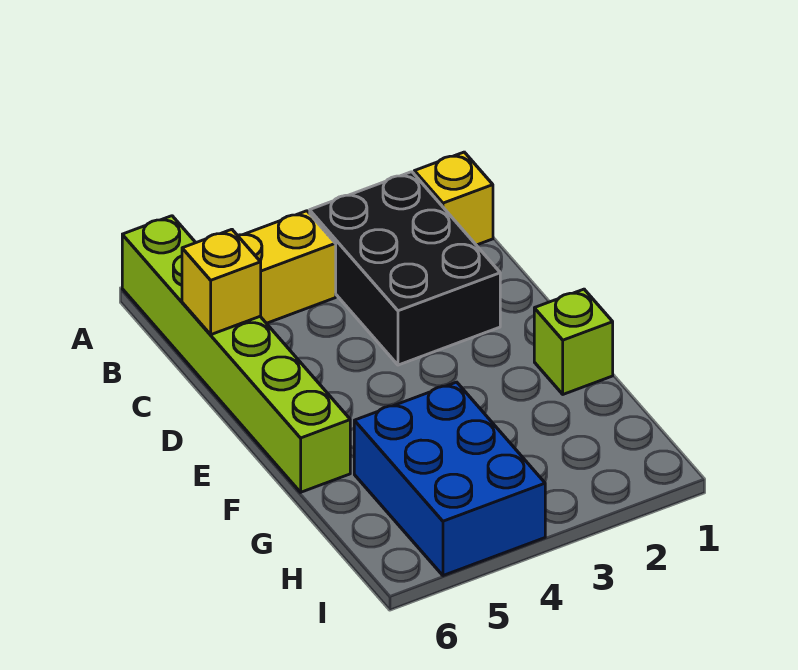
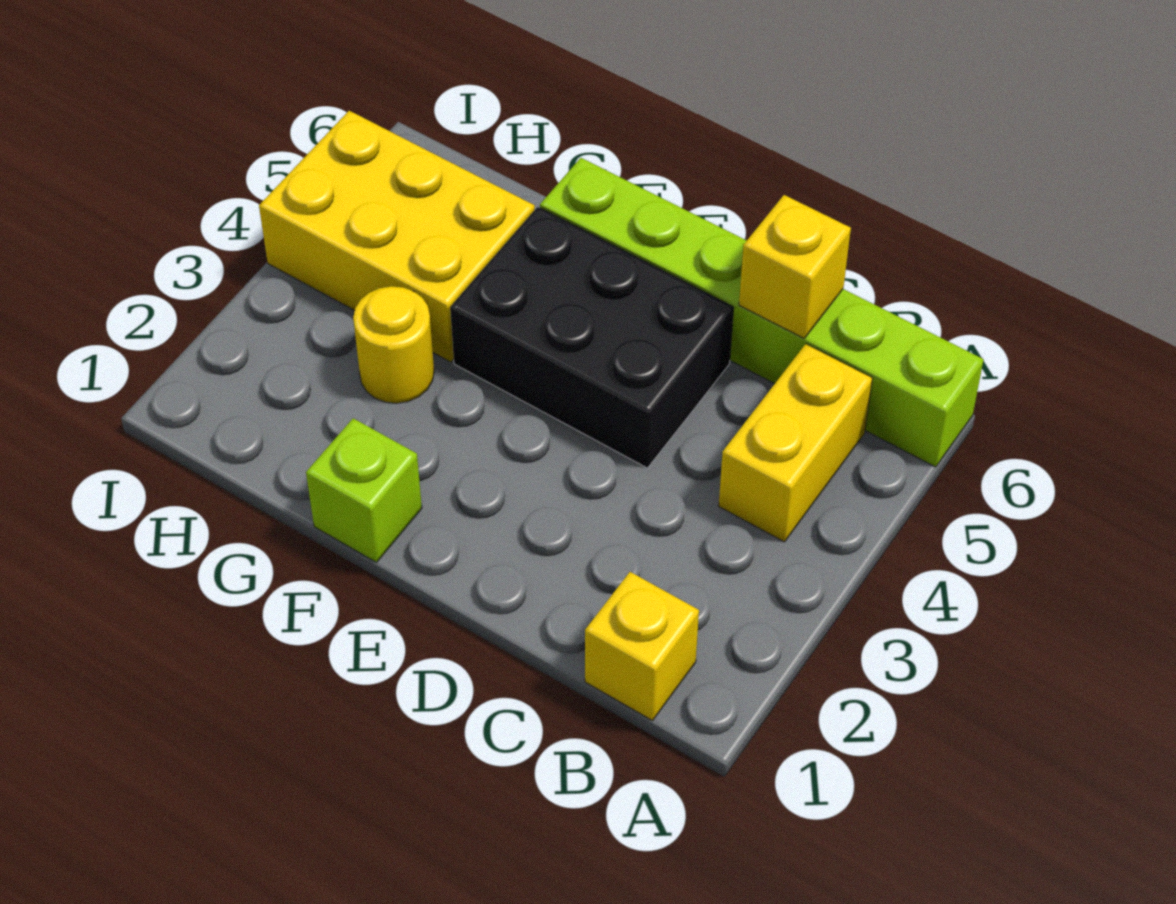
black 2x3 brick [310,172,500,365] -> black 2x3 brick moved to [450,207,734,468]
none -> yellow 1x1 round brick [353,286,434,403]
blue 2x3 brick [354,382,545,576] -> yellow 2x3 brick [259,111,535,362]

